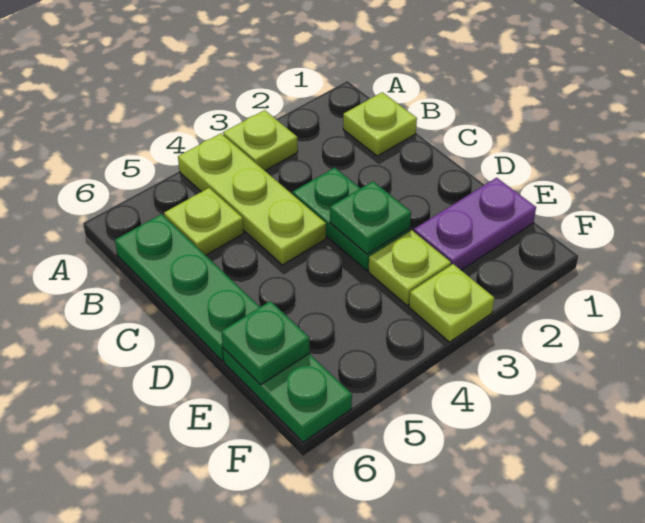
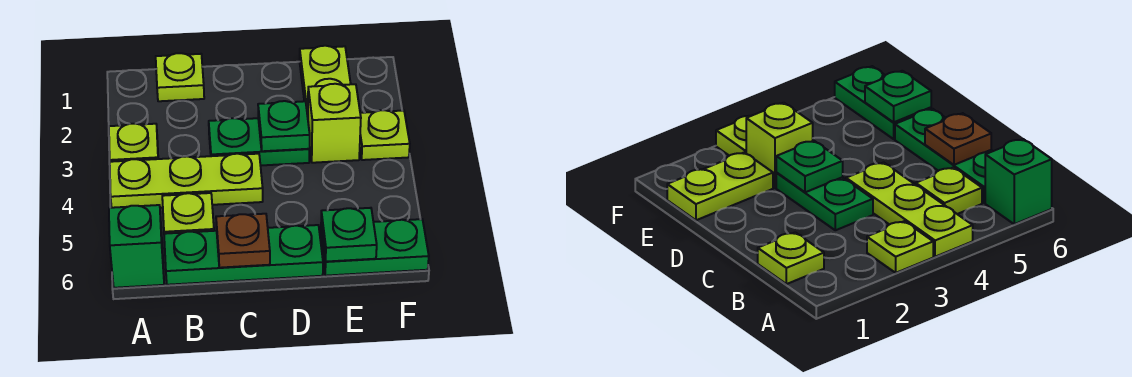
none -> green 1x1 brick [109,205,164,288]
none -> brown 1x1 plate [216,214,270,268]
purple 1x2 plate [414,178,536,270] -> lime 1x2 plate [300,46,351,116]
lime 1x1 plate [368,230,451,305] -> lime 1x1 brick [308,84,361,163]

